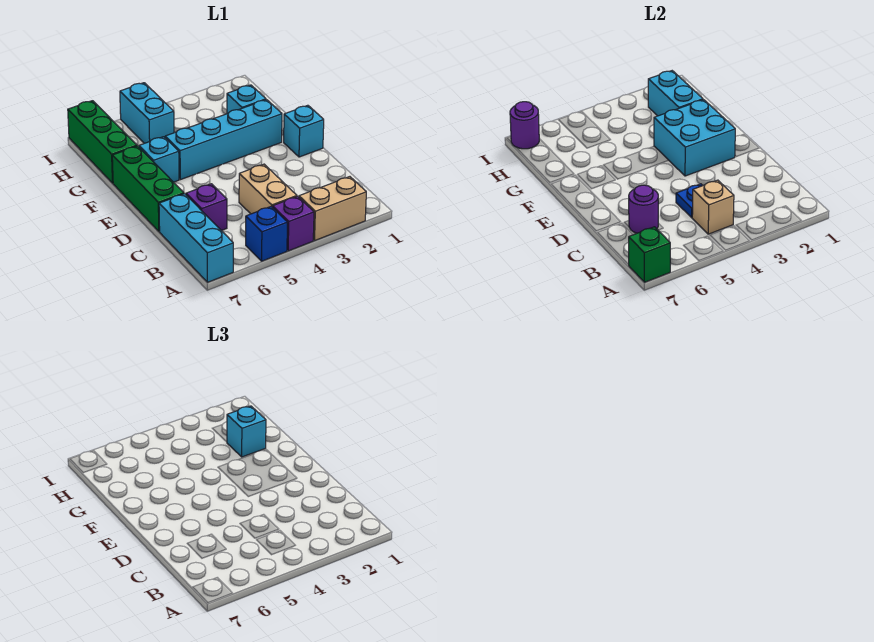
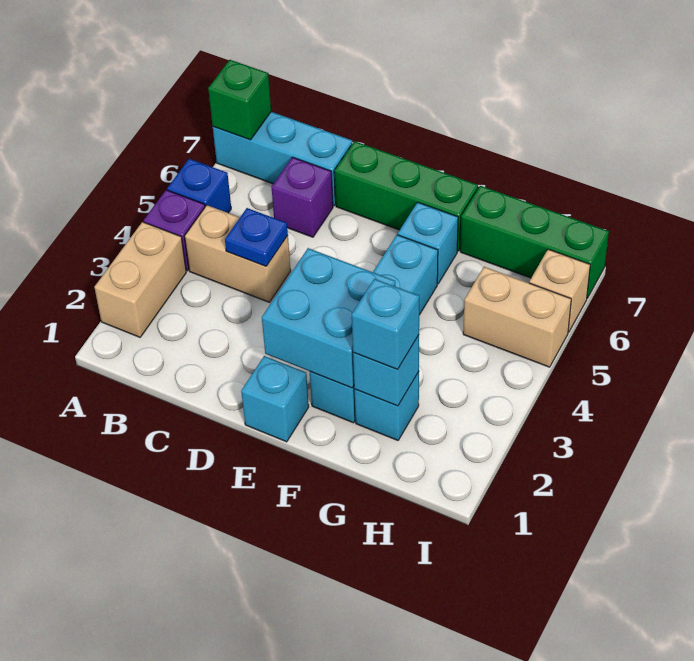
tan 1x1 brick [692,180,734,234] -> tan 1x1 brick moved to [529,249,590,332]
purple 1x1 round brick [629,185,658,233] -> none
cyan 1x2 brick [648,71,703,116] -> cyan 1x1 brick [353,335,419,406]
cyan 1x2 brick [120,83,174,143] -> tan 1x2 brick [463,267,571,367]
purple 1x1 round brick [510,102,539,149] -> none

